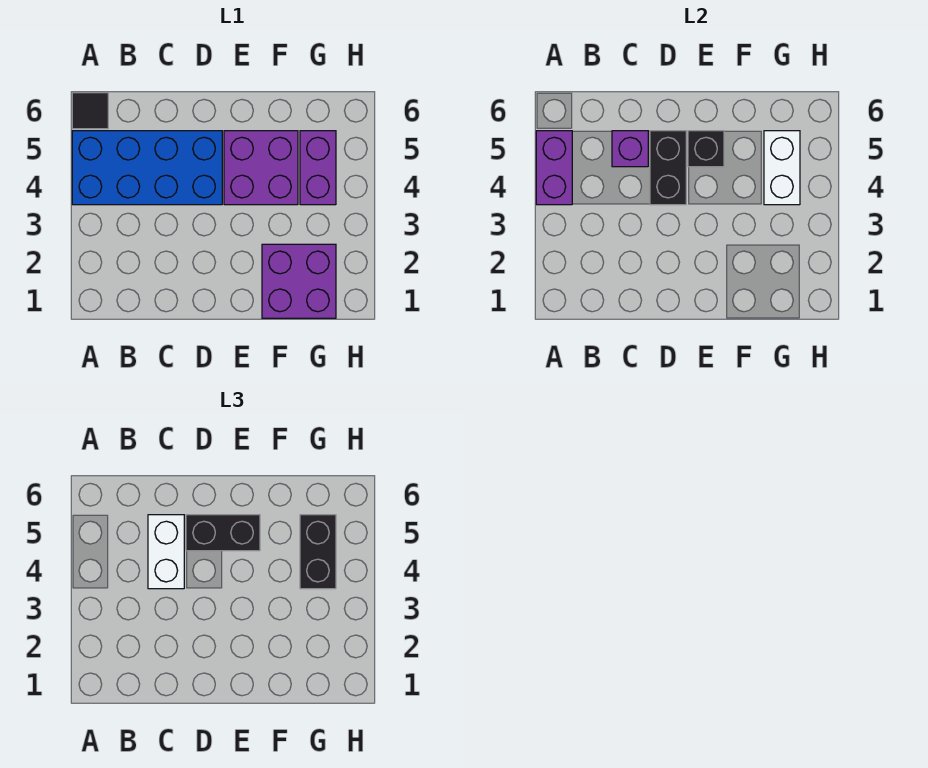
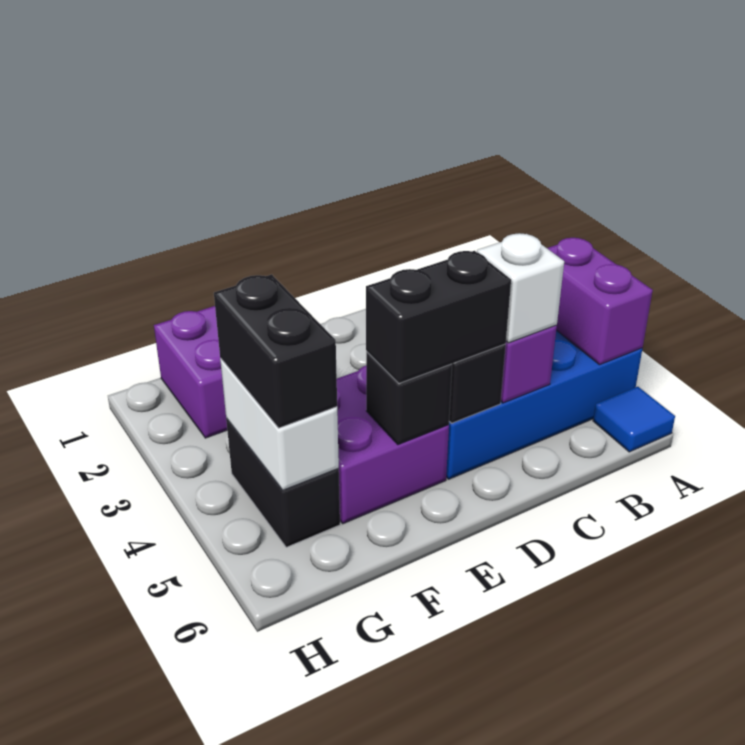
black 1x1 tile [72,93,108,129] -> blue 1x1 tile [593,387,675,452]
white 1x2 brick [148,515,184,589] -> white 1x1 brick [477,233,564,343]
purple 1x2 brick [300,131,336,205] -> black 1x2 brick [226,419,340,547]

